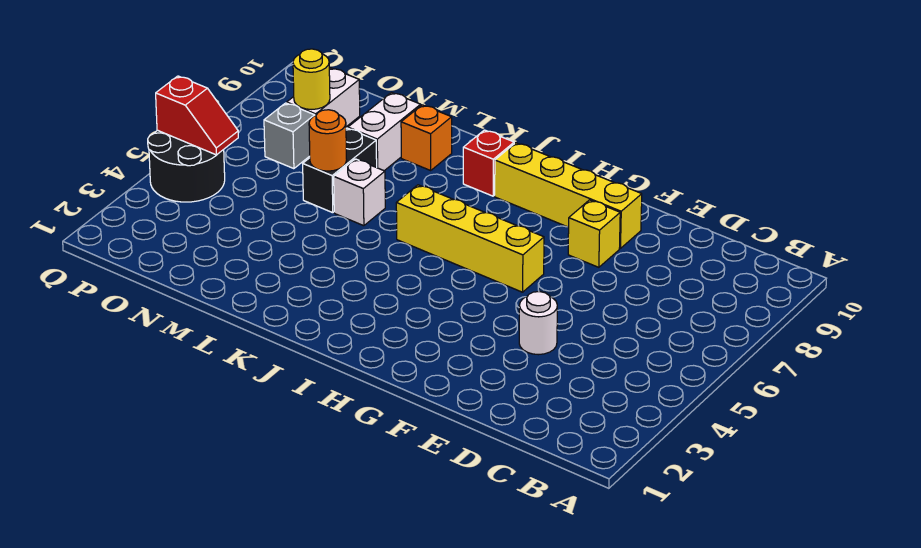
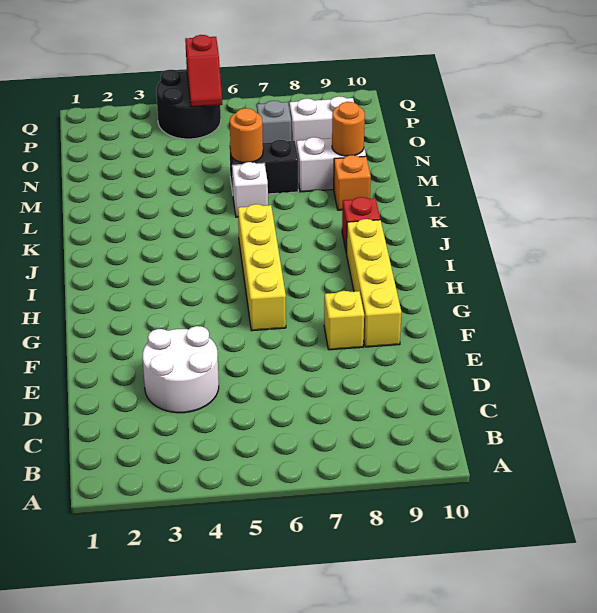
white 1x1 round brick [519,292,557,355] -> white 2x2 round brick [143,326,219,413]
none -> orange 1x1 round brick [332,102,365,156]
yellow 1x1 round brick [293,49,330,109] -> none

